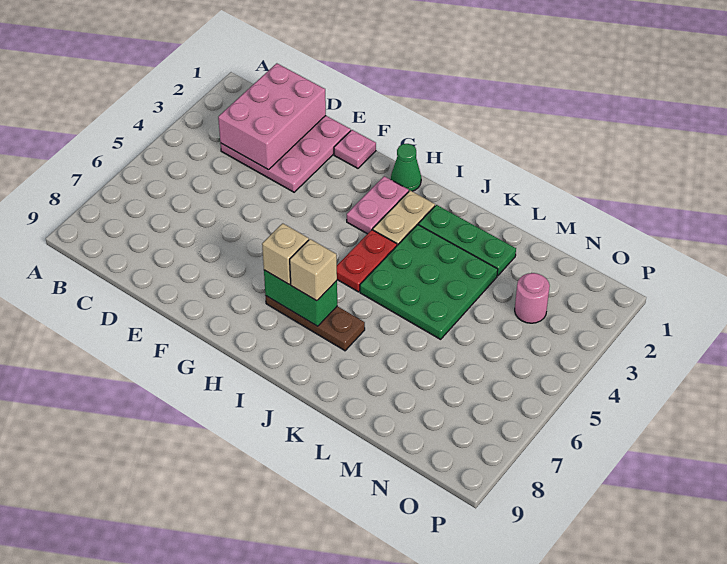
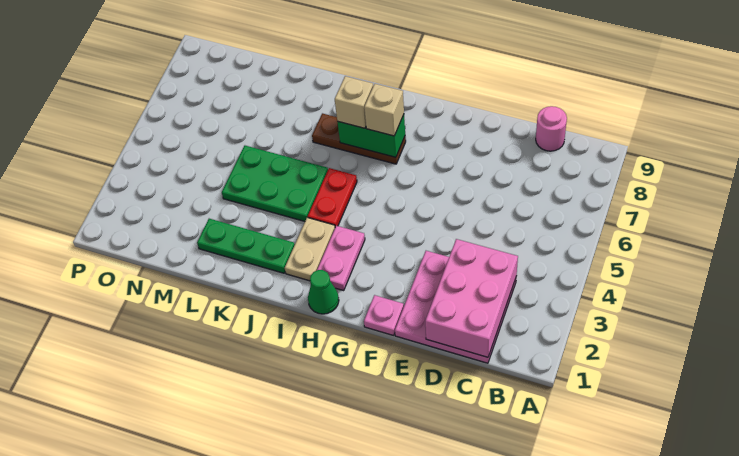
green 3x3 plate [360,225,498,339] -> green 2x3 plate [222,146,328,221]
pink 1x1 round brick [515,273,550,323] -> pink 1x1 round brick moved to [536,106,567,151]

